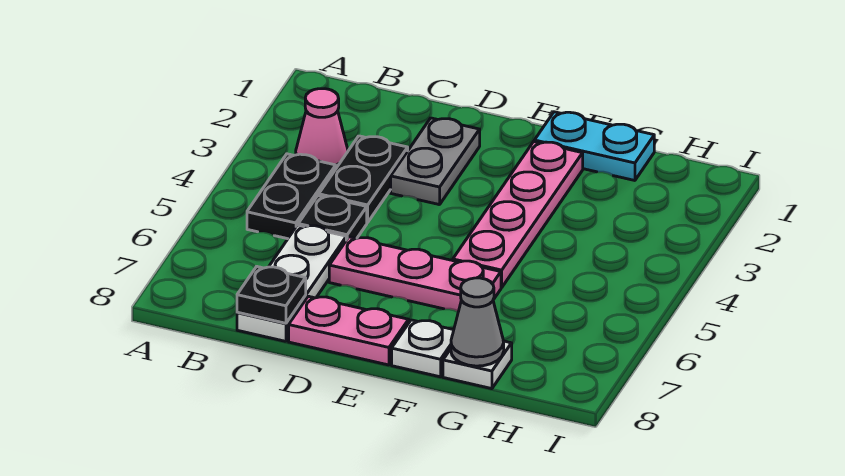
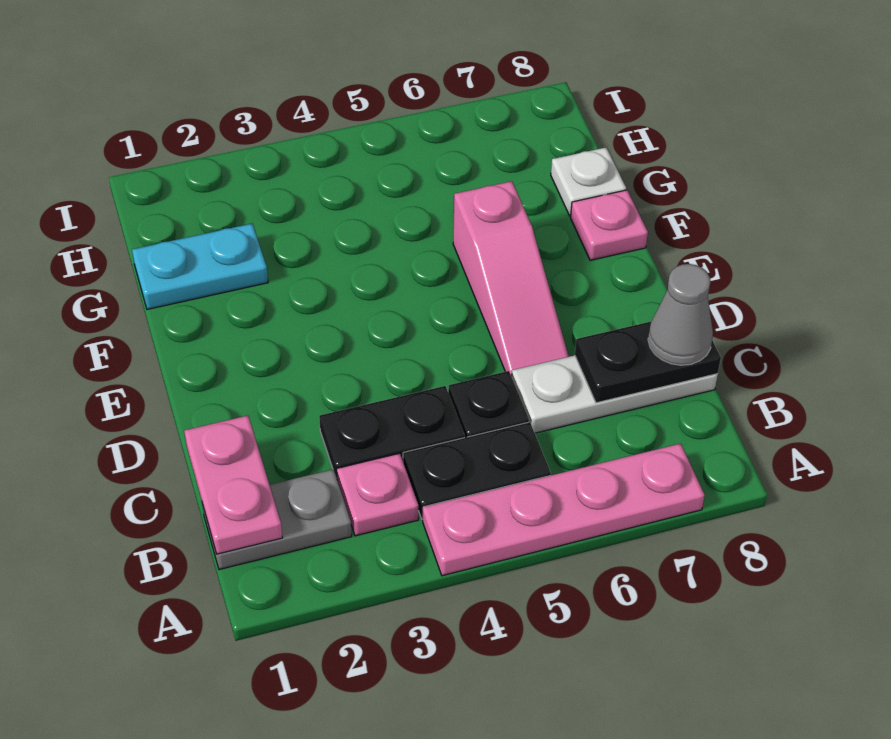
pink 1x1 cone [296,89,348,168] -> pink 1x1 plate [337,453,418,536]
black 1x1 plate [237,267,306,323] -> black 1x2 plate [575,322,721,403]
grey 1x2 plate [391,118,480,205] -> grey 1x2 plate moved to [202,469,352,570]
pink 1x3 plate [329,237,501,312] -> pink 1x3 slope [453,181,569,377]
pink 1x2 plate [289,296,409,365] -> pink 1x2 plate moved to [184,416,283,554]
cyan 1x2 plate [534,112,654,180] -> cyan 1x2 plate turned to [132,224,268,309]
pink 1x4 plate [453,142,583,288] -> pink 1x4 plate moved to [423,444,705,576]
white 1x1 plate [392,320,454,377] -> pink 1x1 plate [571,190,648,260]
grey 1x1 cone [451,278,504,366] -> grey 1x1 cone moved to [648,264,713,365]

